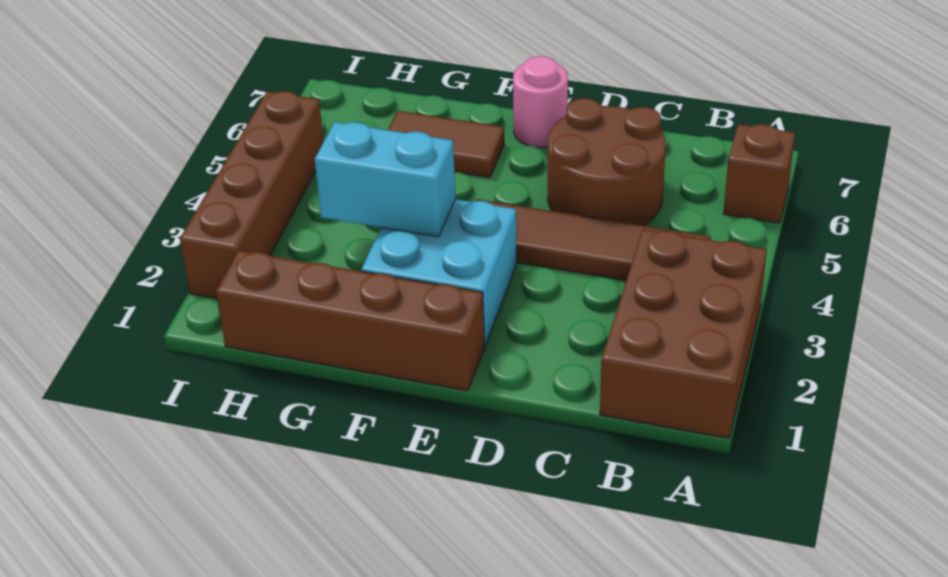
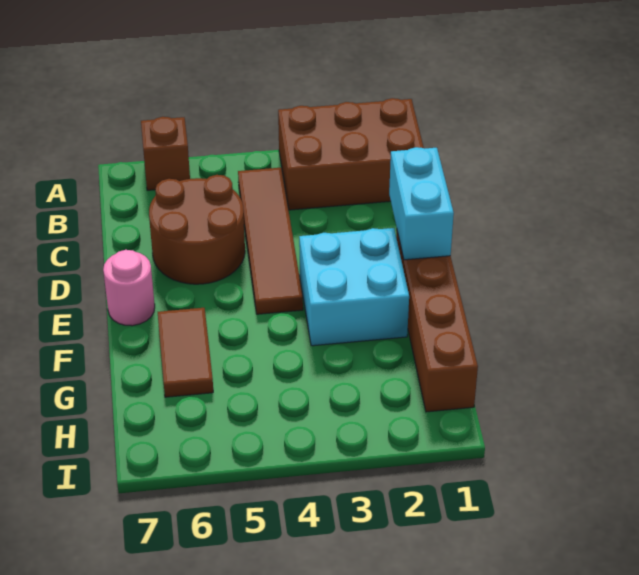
cyan 1x2 brick [315,122,455,237] -> cyan 1x2 brick moved to [389,147,454,260]
brown 1x4 brick [180,91,323,298] -> none

